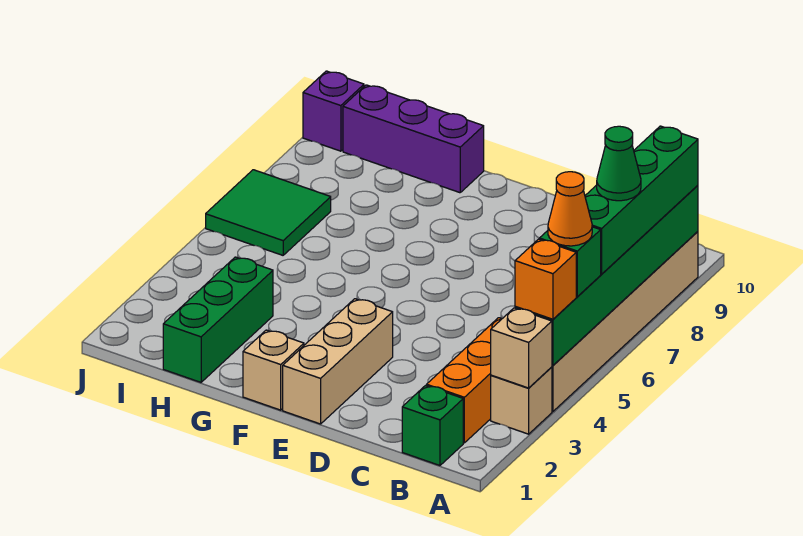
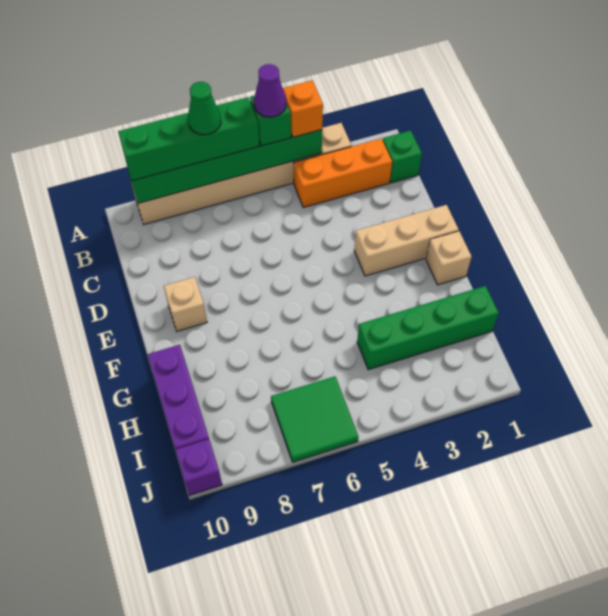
tan 1x1 brick [491,308,552,388] -> tan 1x1 brick moved to [164,277,207,331]
orange 1x1 cone [548,172,592,246] -> purple 1x1 cone [254,64,286,117]
green 1x3 brick [163,257,273,382] -> green 1x4 brick [357,286,499,370]

